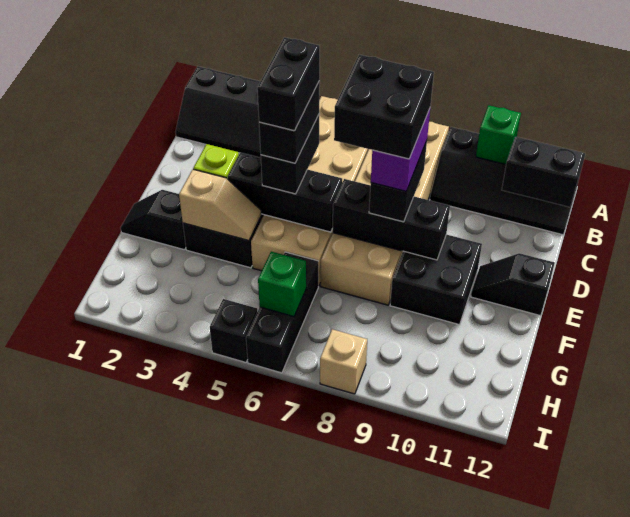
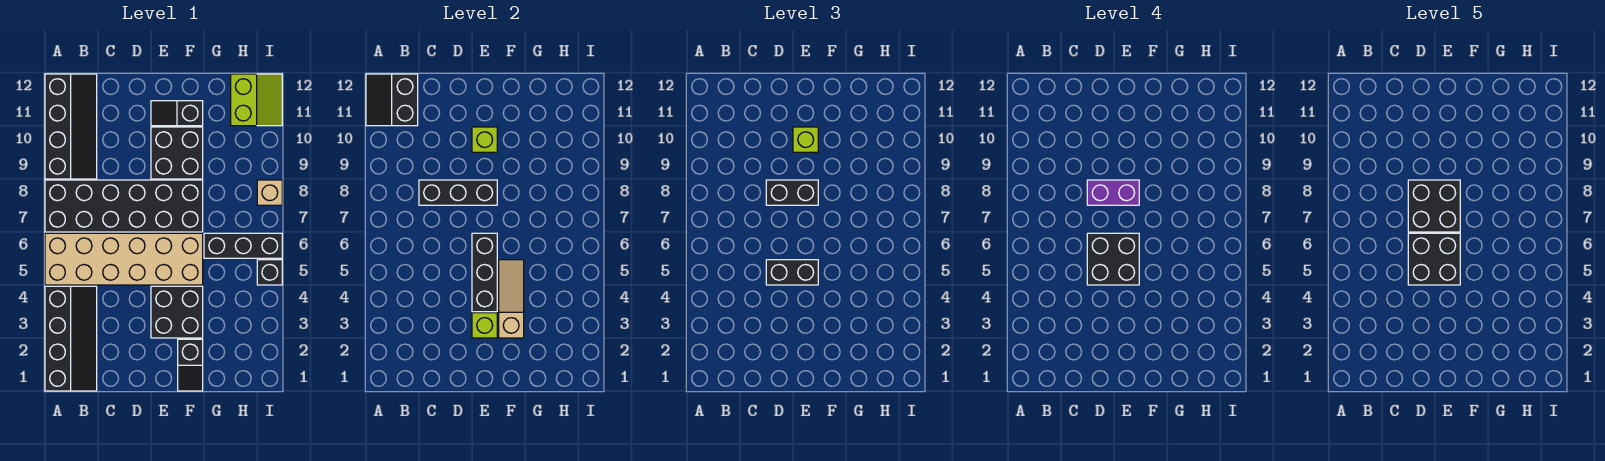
tan 2x6 brick [321,122,449,305] -> black 2x6 brick [45,180,203,232]
green 1x1 brick [476,105,521,164] -> none
black 1x2 brick [259,81,320,163] -> black 2x2 brick [1087,233,1139,285]
black 1x2 brick [257,37,320,131] -> black 2x2 brick [1408,233,1460,285]
black 1x3 brick [333,179,450,260] -> black 1x3 brick turned to [419,180,497,205]
none -> lime 1x1 brick [472,127,497,152]
none -> lime 1x1 brick [793,127,818,152]
black 1x2 slope [471,253,555,316] -> black 1x2 slope turned to [151,101,203,126]
tan 1x2 slope [179,169,261,241] -> tan 1x3 slope [499,260,524,338]
green 1x1 brick [258,252,306,317] -> none
none -> lime 2x2 slope [231,74,282,126]

